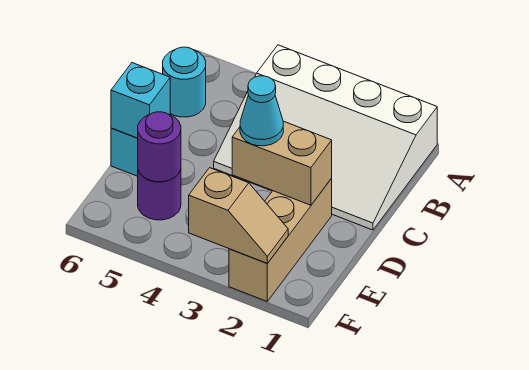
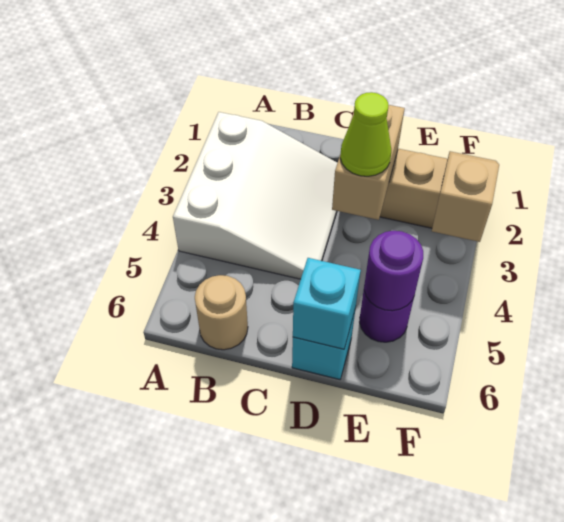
white 3x4 slope [214,45,437,230] -> white 3x3 slope [173,112,337,279]
cyan 1x1 round brick [163,47,206,117] -> tan 1x1 round brick [195,275,248,350]
cyan 1x1 cone [240,76,283,146] -> lime 1x1 cone [340,92,391,176]

